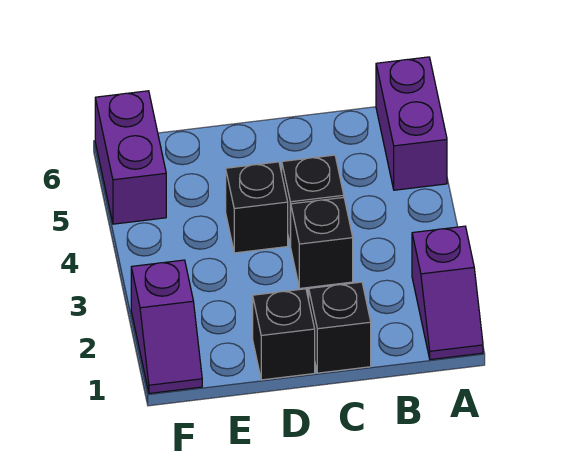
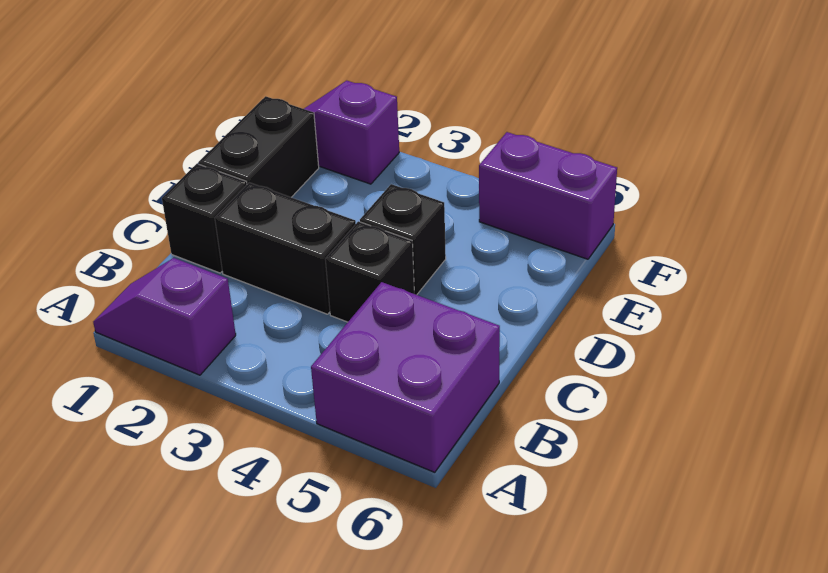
purple 1x2 brick [376,57,447,190] -> purple 2x2 brick [311,282,500,472]
black 1x1 brick [291,197,353,288] -> black 1x2 brick [215,183,356,314]
black 1x1 brick [253,289,315,380] -> black 1x2 brick [199,96,319,197]

